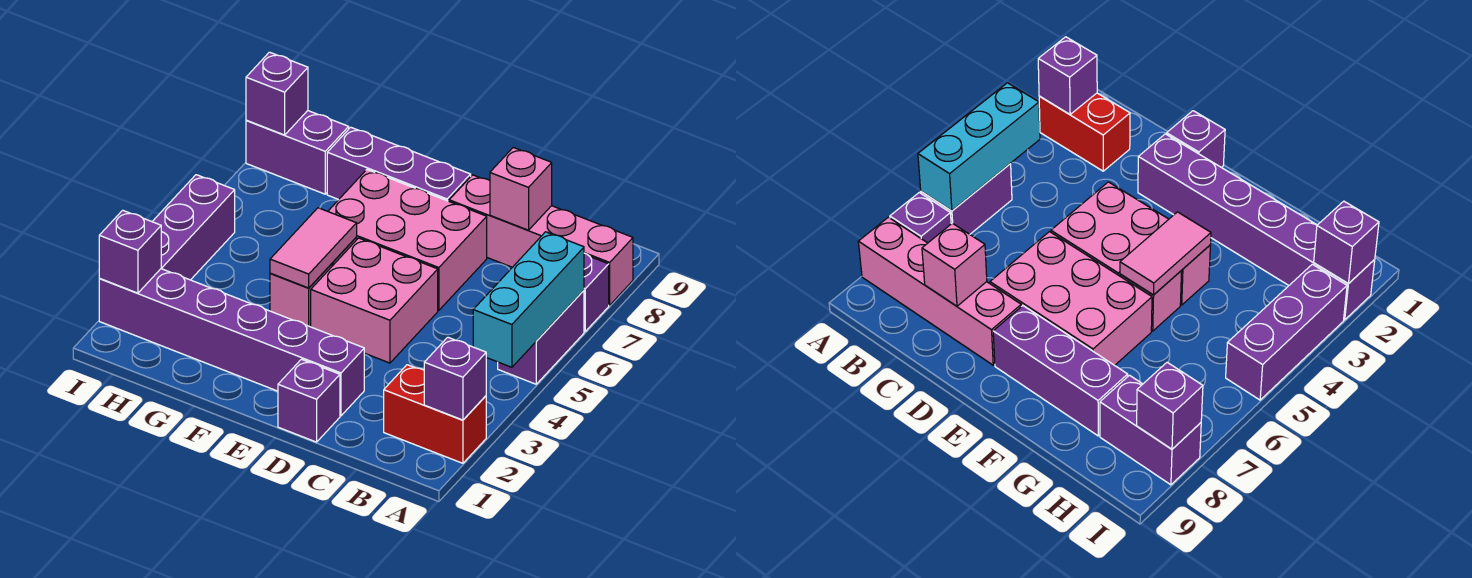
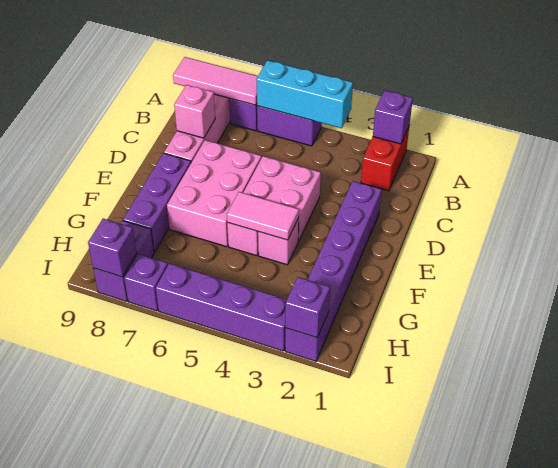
none -> pink 1x3 tile [173,57,258,105]
purple 1x1 brick [278,359,340,442] -> purple 1x1 brick moved to [124,254,168,311]
purple 1x3 brick [152,175,235,280] -> purple 1x4 brick [156,263,287,351]

